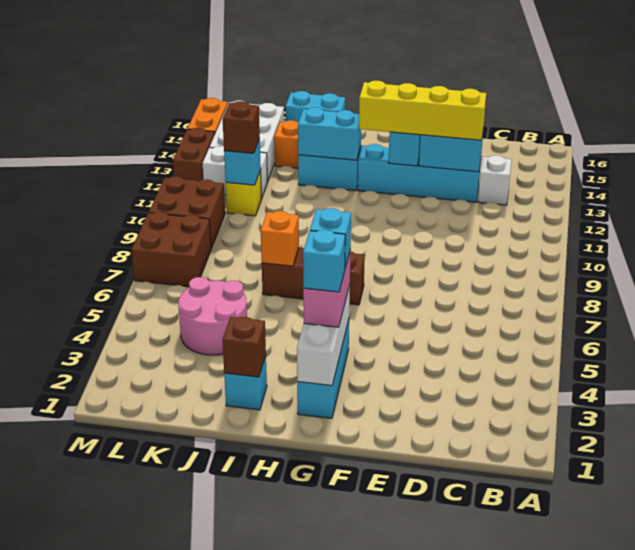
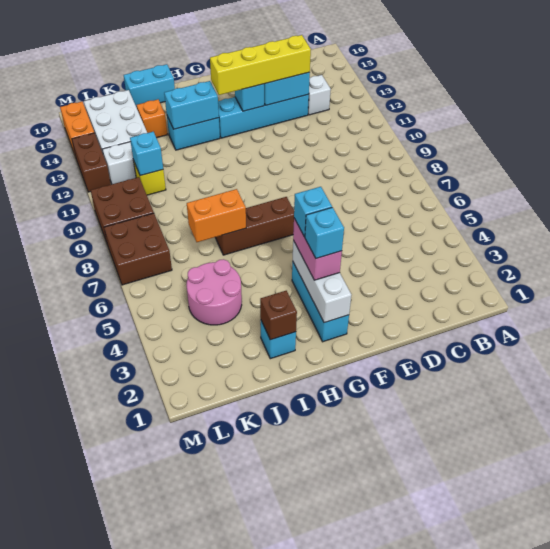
orange 1x1 brick [261,211,299,266] -> orange 1x2 brick [187,189,246,242]
brown 1x1 brick [223,101,260,153] -> none

